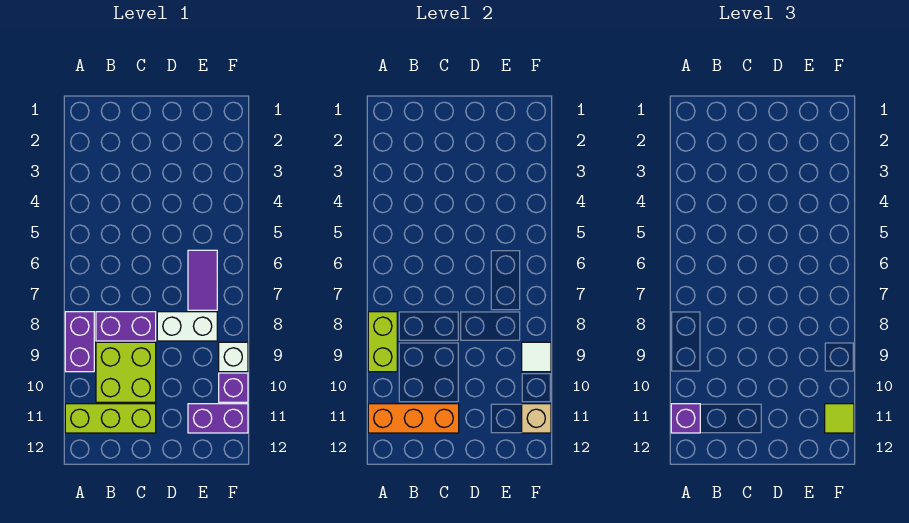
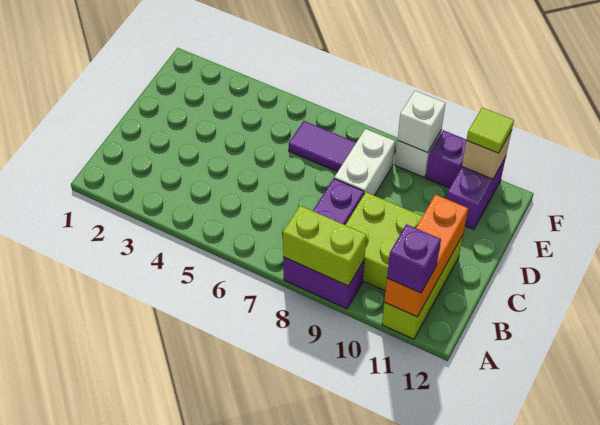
white 1x1 tile [522,342,551,372] -> white 1x1 brick [398,91,446,153]

